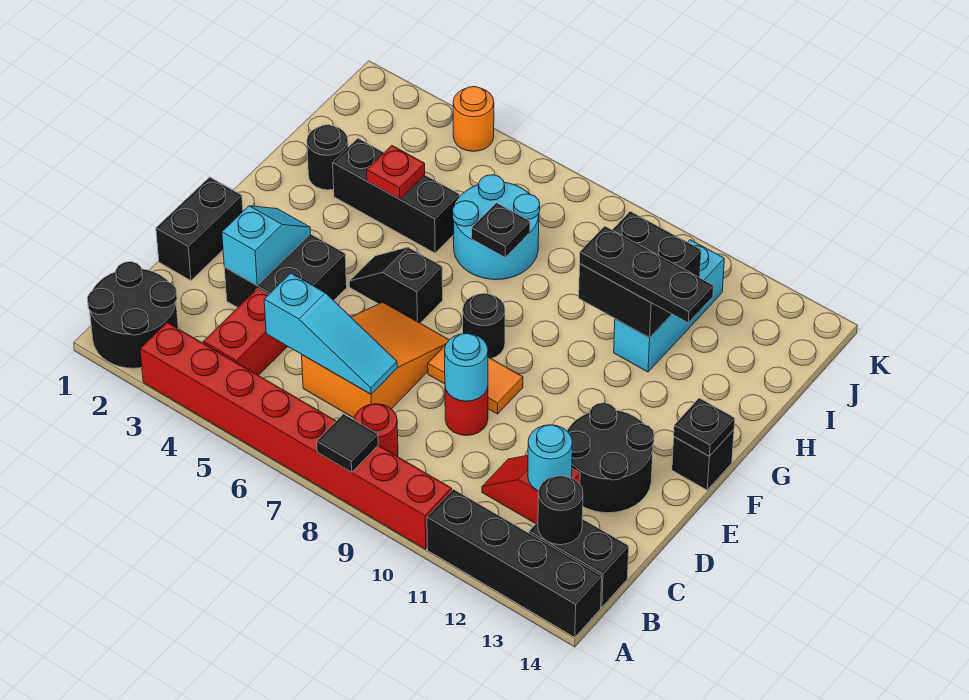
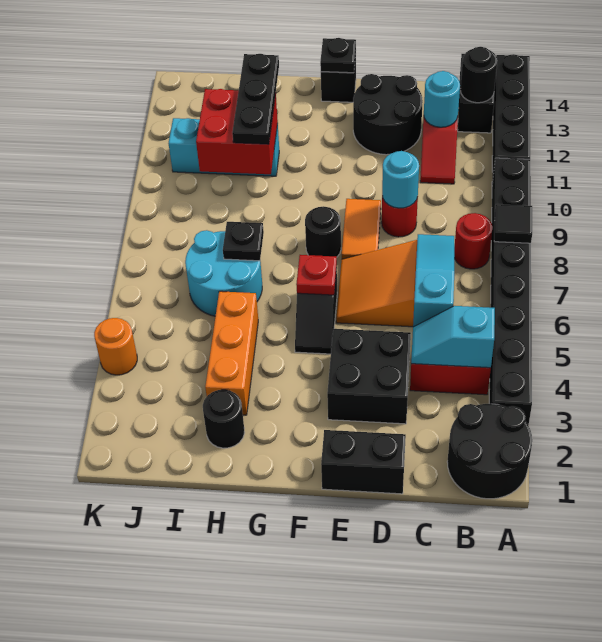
red 1x8 brick [140,323,452,549] -> black 1x8 brick [489,158,532,425]
cyan 1x2 slope [222,206,311,285] -> cyan 1x2 slope moved to [411,306,495,368]
black 1x3 brick [333,138,460,253] -> orange 1x3 brick [205,291,258,415]
red 1x1 plate [367,145,425,199] -> red 1x1 plate moved to [296,255,337,295]
black 2x2 brick [579,211,701,337] -> red 2x2 brick [196,89,278,174]

